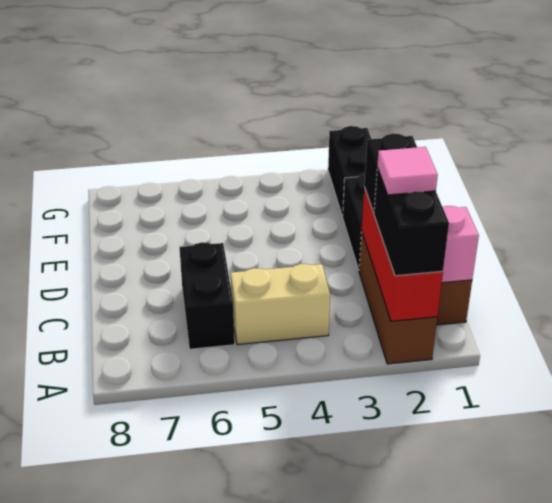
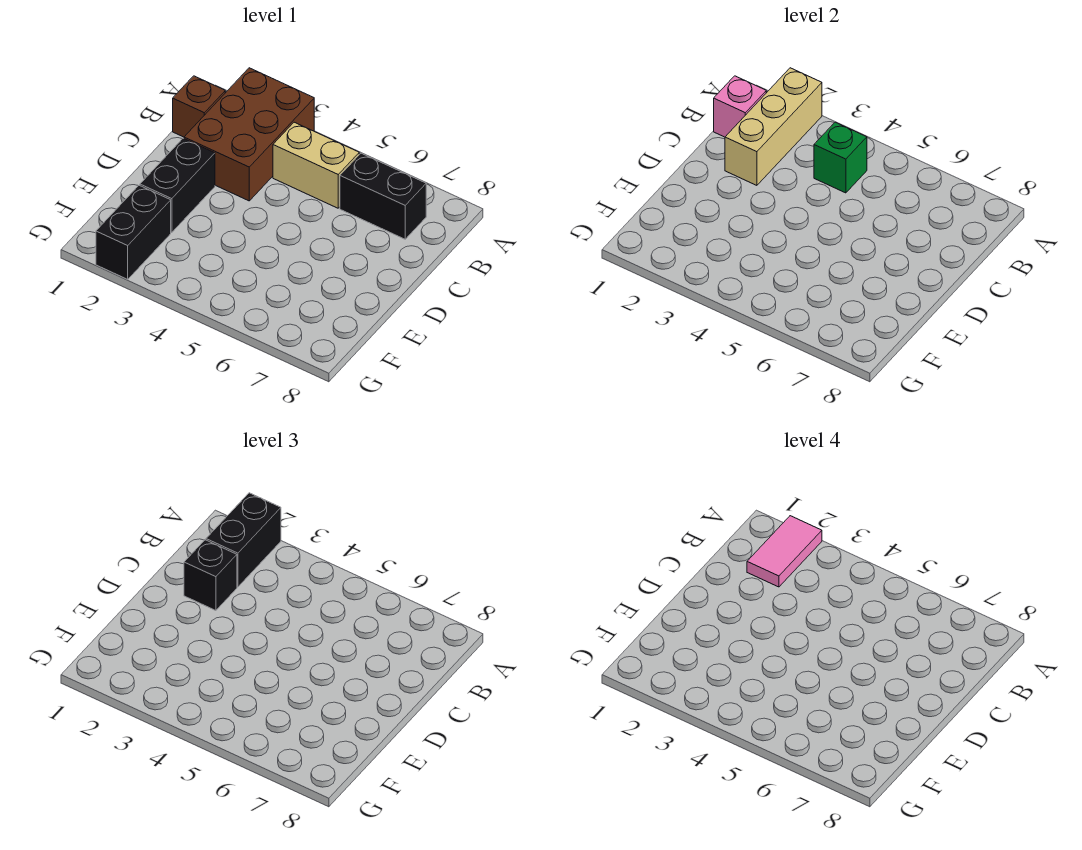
brown 1x3 brick [359,232,437,364] -> brown 2x3 brick [184,68,314,201]
red 1x3 brick [362,187,443,321] -> tan 1x3 brick [725,68,822,185]
pink 1x1 tile [377,147,438,195] -> pink 1x2 tile [747,516,822,587]
none -> green 1x1 brick [814,122,867,193]
black 1x2 brick [179,242,235,349] -> black 1x2 brick turned to [340,153,426,239]

